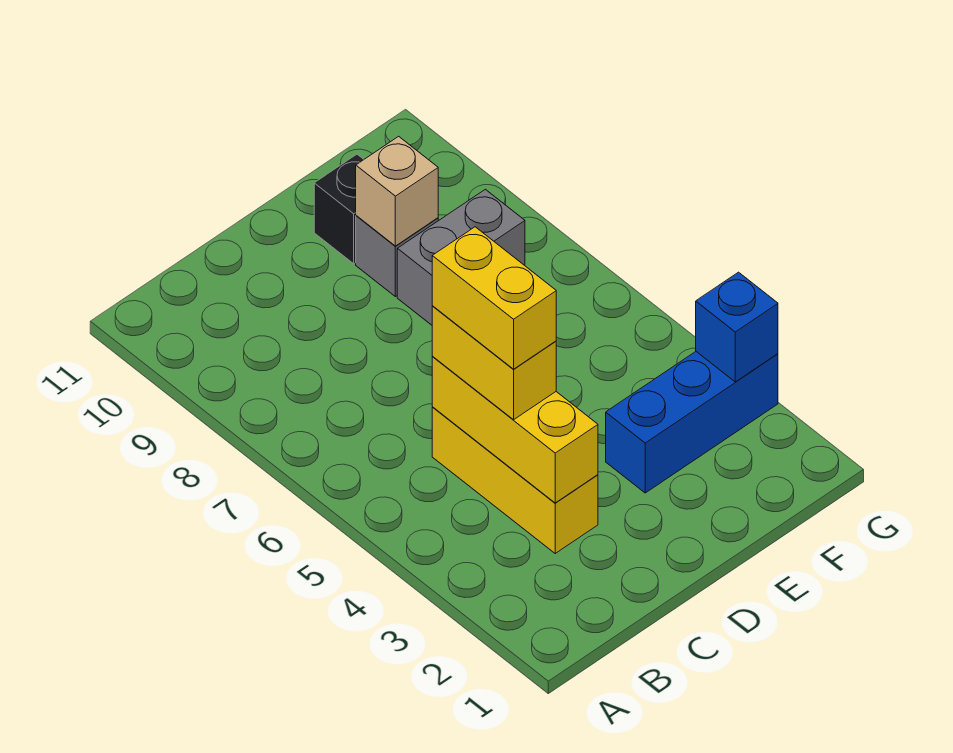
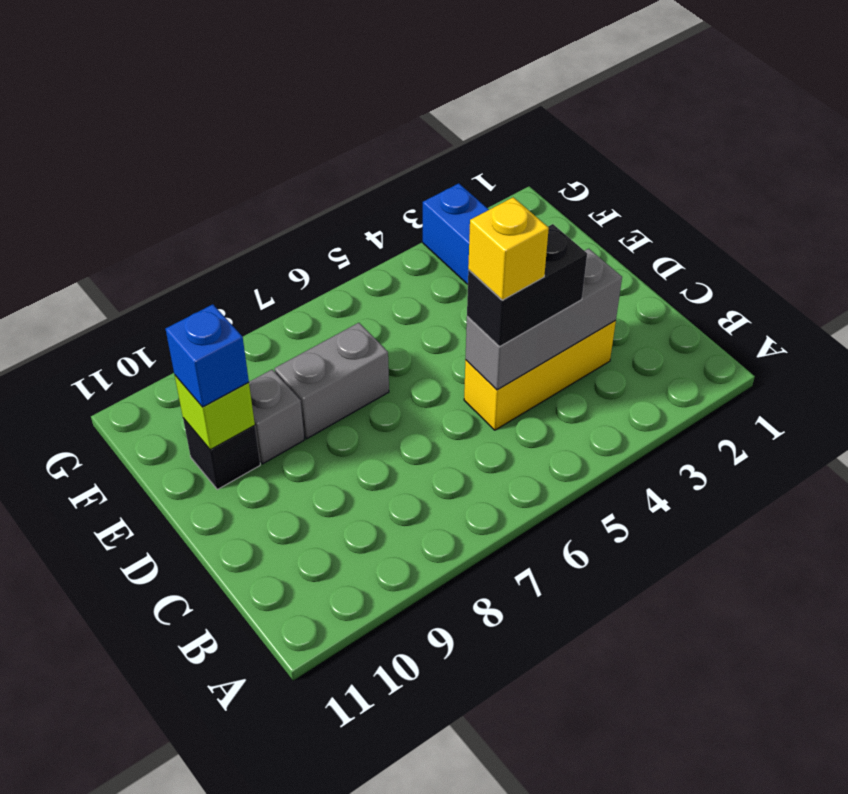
yellow 1x3 brick [432,356,598,503] -> grey 1x3 brick [465,249,622,390]
yellow 1x2 brick [432,306,556,420] -> black 1x2 brick [467,224,587,346]
yellow 1x2 brick [432,227,556,369] -> yellow 1x1 brick [468,197,549,300]
grey 1x2 brick [397,189,525,325] -> grey 1x2 brick turned to [275,323,389,439]
tan 1x1 brick [356,136,438,246] -> none
none -> lime 1x1 brick [175,376,255,450]
blue 1x1 brick [696,272,778,382] -> blue 1x1 brick moved to [166,304,249,407]

